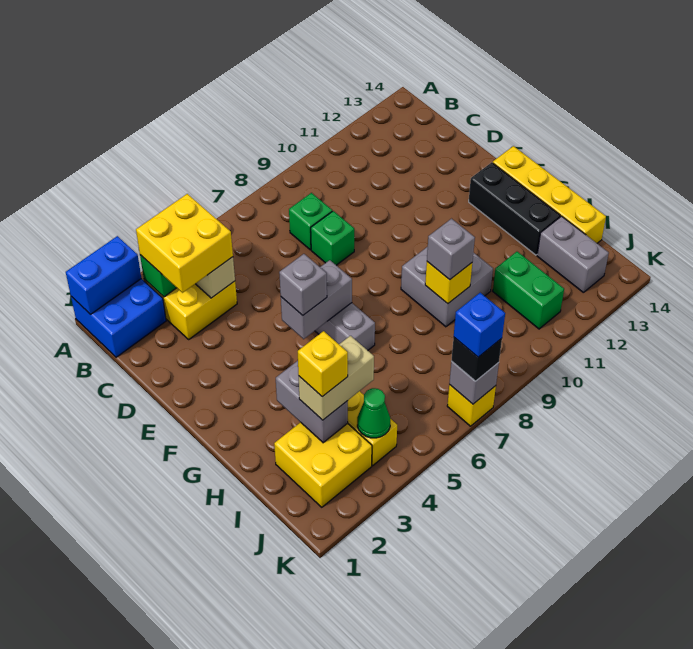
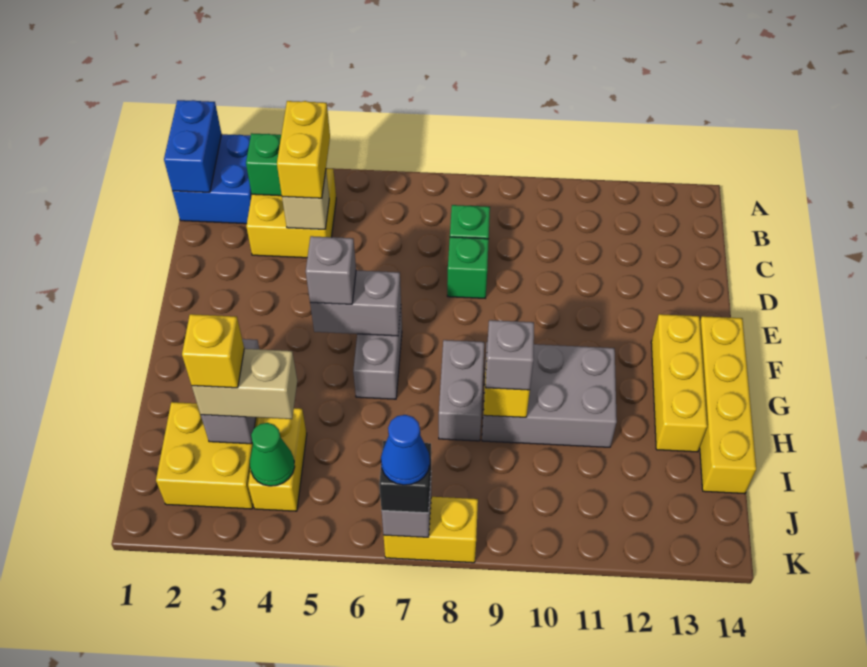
blue 1x2 brick [66,236,141,315] -> blue 1x2 brick turned to [164,100,221,192]
yellow 2x2 brick [136,194,233,293] -> yellow 1x2 brick [277,101,330,198]
black 1x3 brick [469,162,560,255] -> yellow 1x3 brick [651,314,707,452]
grey 2x2 brick [401,247,493,327] -> grey 2x3 brick [482,342,617,447]
green 1x2 brick [493,252,564,329] -> none
grey 1x2 brick [537,216,609,292] -> grey 1x2 brick moved to [439,340,484,441]
yellow 1x1 brick [447,385,496,426] -> yellow 1x2 brick [384,497,478,563]
blue 1x1 brick [454,293,505,357] -> blue 1x1 cone [381,415,430,485]

